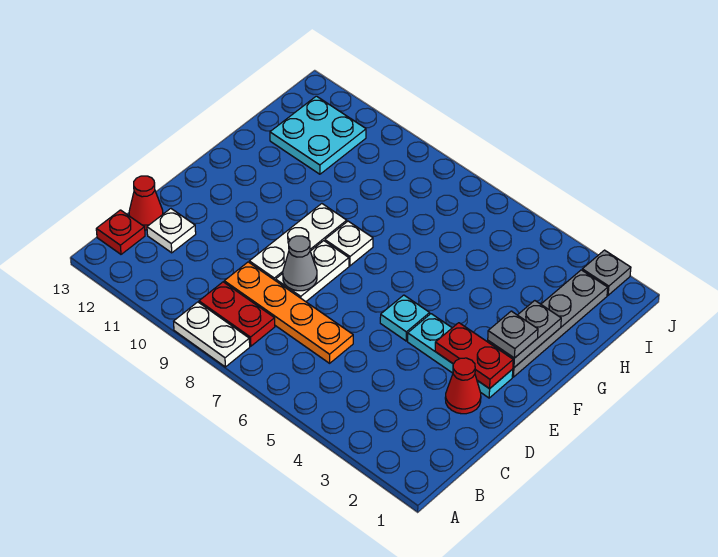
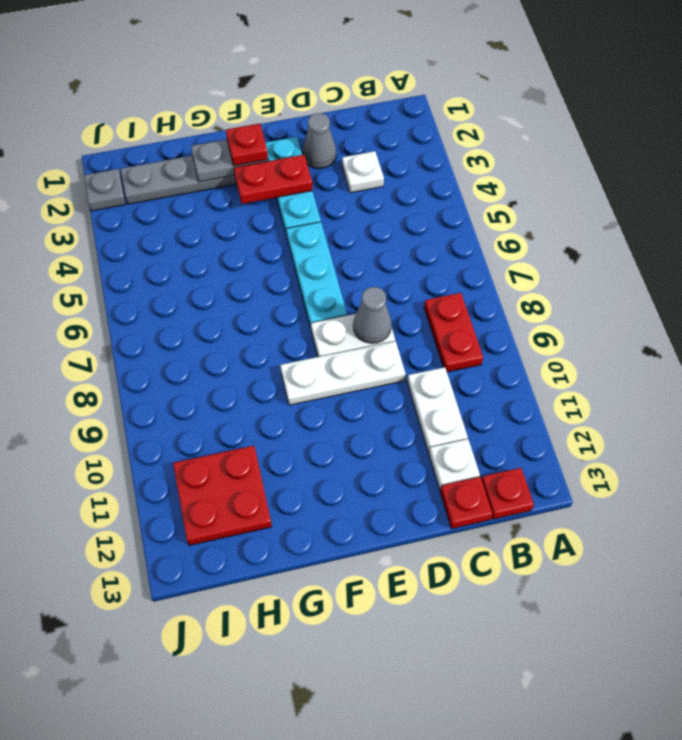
white 1x2 plate [174,302,250,367] -> white 1x2 plate moved to [407,367,468,452]
orange 1x4 plate [224,262,353,363] -> none
red 1x1 cone [129,176,163,230] -> red 1x1 plate [440,477,493,529]
red 1x1 cone [445,358,481,414] -> grey 1x1 cone [302,113,336,169]
red 1x2 plate [435,323,513,389] -> red 1x2 plate turned to [234,155,312,204]
cyan 1x1 plate [380,295,430,341] -> cyan 1x3 plate [286,222,347,328]
grey 1x1 plate [488,311,538,358] -> red 1x1 plate [226,124,268,166]
white 1x1 plate [325,221,373,266] -> white 1x1 plate moved to [342,151,384,193]
cyan 2x2 plate [270,96,366,174] -> red 2x2 plate [173,446,272,545]

